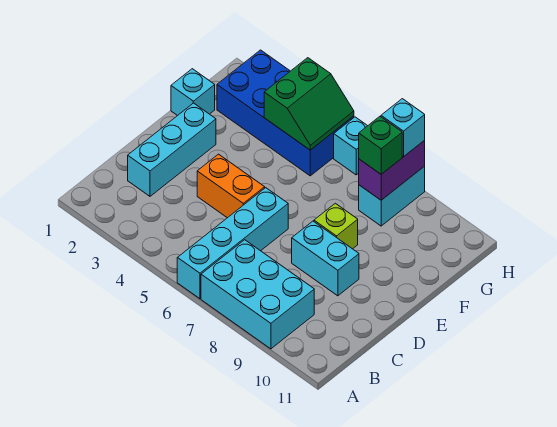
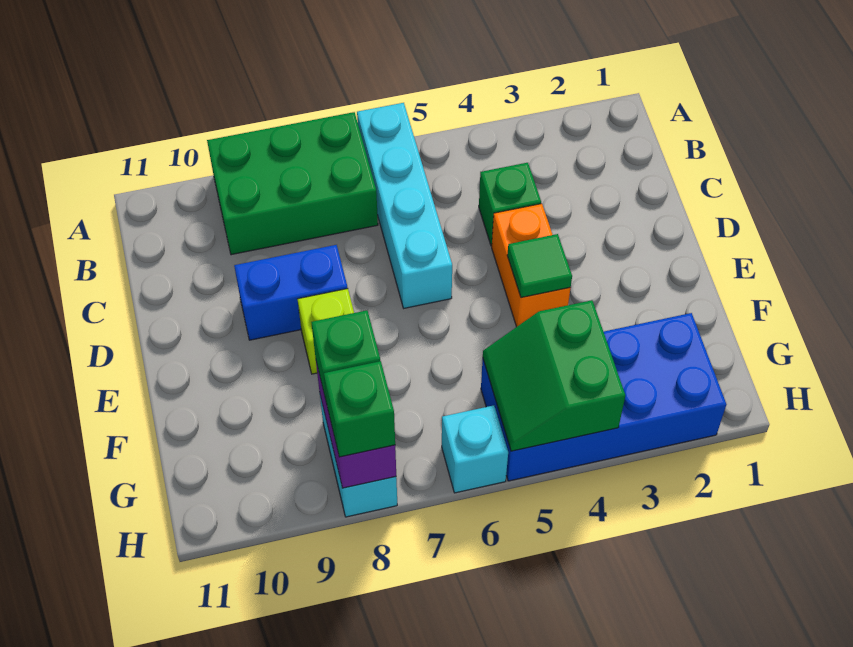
cyan 2x3 brick [201,240,314,349] -> green 2x3 brick [207,112,378,255]
cyan 1x3 brick [128,103,216,196] -> none
none -> green 1x1 brick [479,163,541,246]
orange 1x2 brick [197,154,265,218] -> orange 1x2 brick turned to [492,204,571,327]
cyan 1x2 brick [292,221,359,296] -> blue 1x2 brick [234,245,348,340]
none -> green 1x1 tile [507,234,572,298]
cyan 1x1 brick [171,69,215,116] -> none
cyan 1x1 brick [381,99,425,157] -> green 1x1 brick [324,361,395,457]

